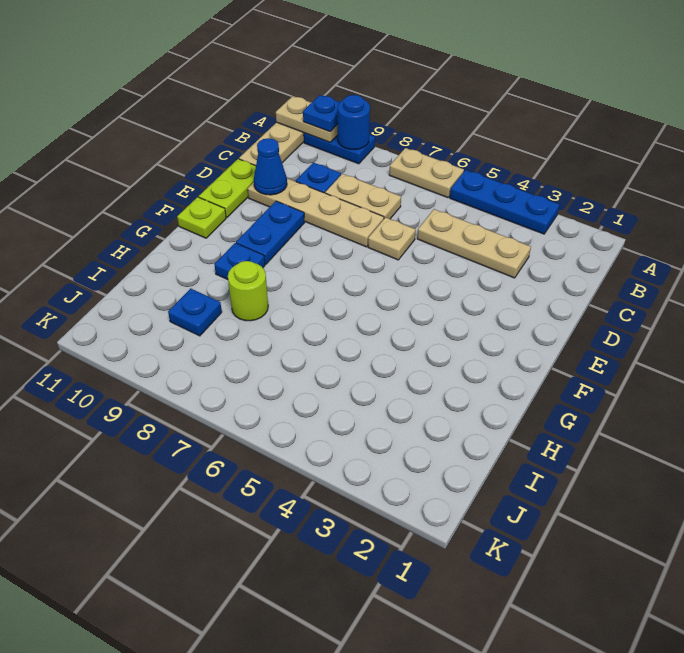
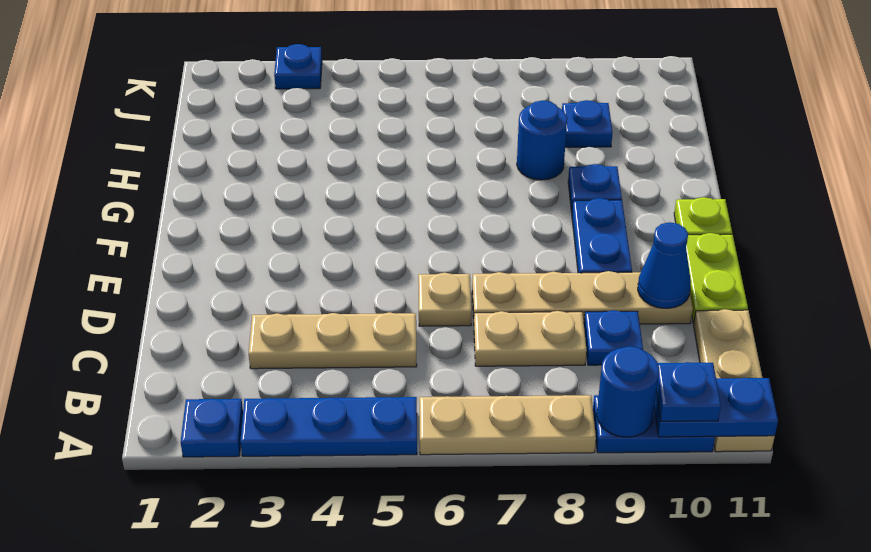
none -> blue 1x1 plate [181,399,243,457]
tan 1x2 plate [389,148,464,198] -> tan 1x3 plate [419,395,596,455]
tan 1x2 plate [276,96,338,142] -> blue 1x2 plate [654,378,778,437]
lime 1x1 round brick [228,261,268,321] -> blue 1x1 round brick [517,100,567,180]
none -> blue 1x1 plate [274,44,322,89]

